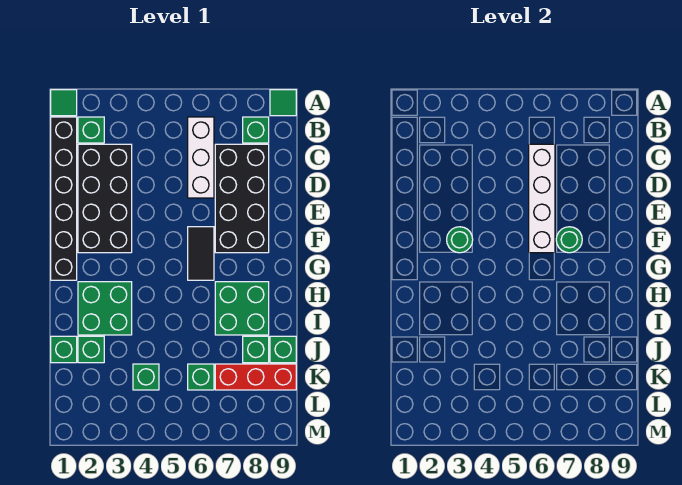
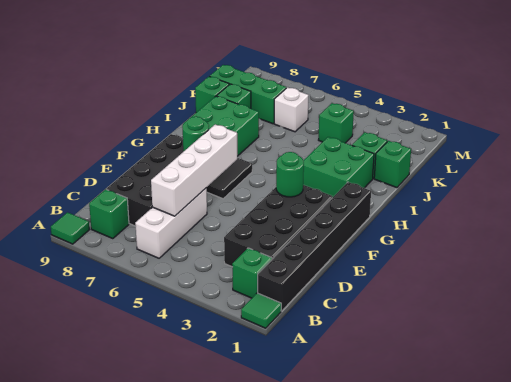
green 1x1 brick [188,364,214,390] -> white 1x1 brick [274,87,309,132]
red 1x3 brick [215,364,296,390] -> green 1x3 brick [210,65,286,124]

